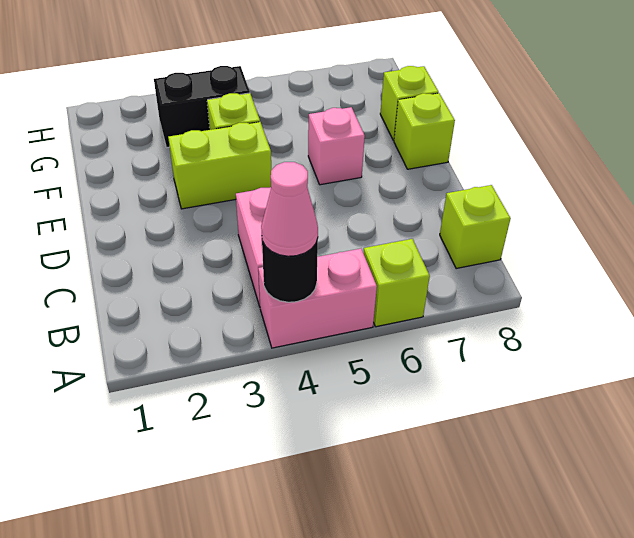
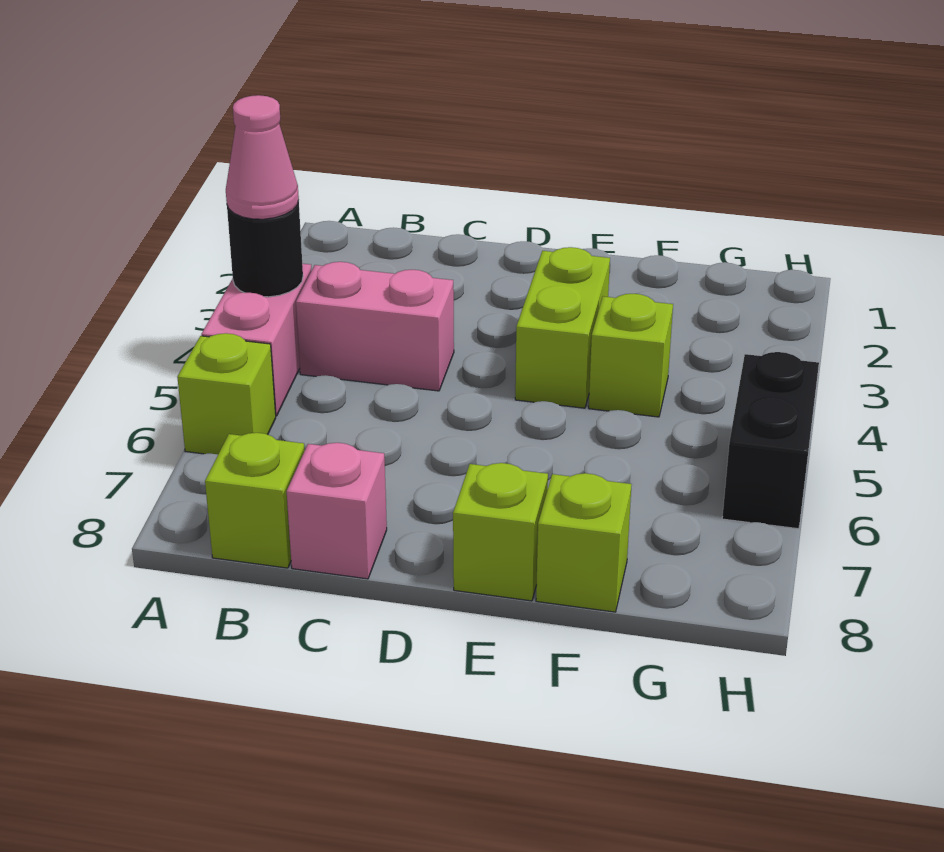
pink 1x1 brick [308,107,365,185] -> pink 1x1 brick moved to [287,443,387,579]
black 1x2 brick [154,66,250,148] -> black 1x2 brick moved to [722,352,819,529]

